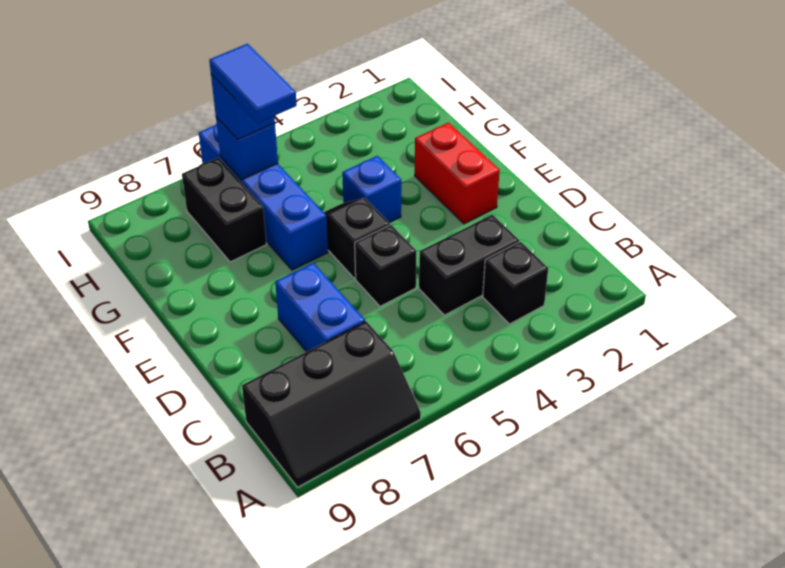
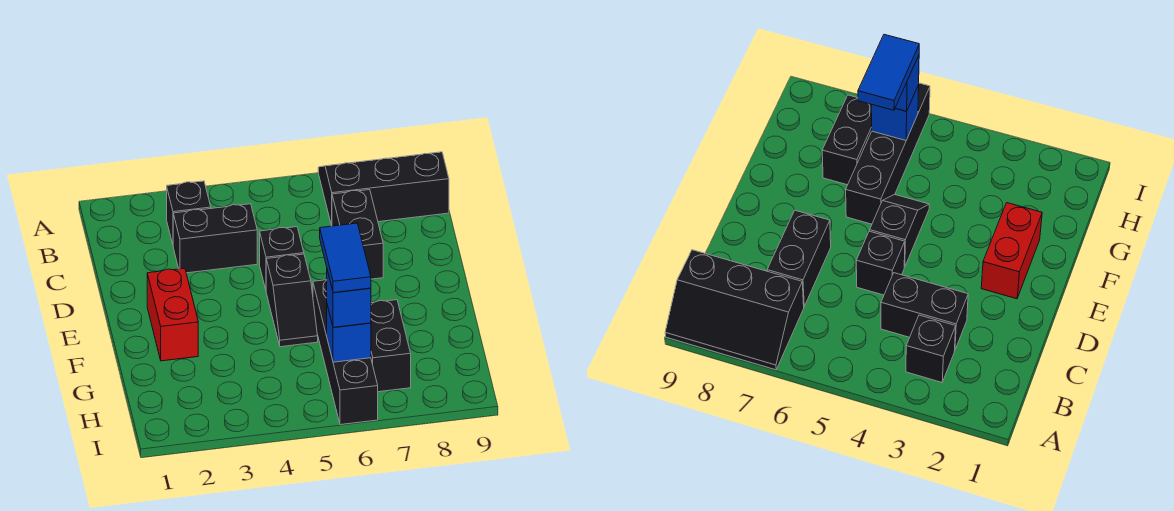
blue 1x2 brick [275,263,365,352] -> black 1x2 brick [332,190,383,279]
blue 1x1 brick [342,156,401,223] -> none
blue 1x4 brick [199,124,328,270] -> black 1x4 brick [313,280,378,425]

